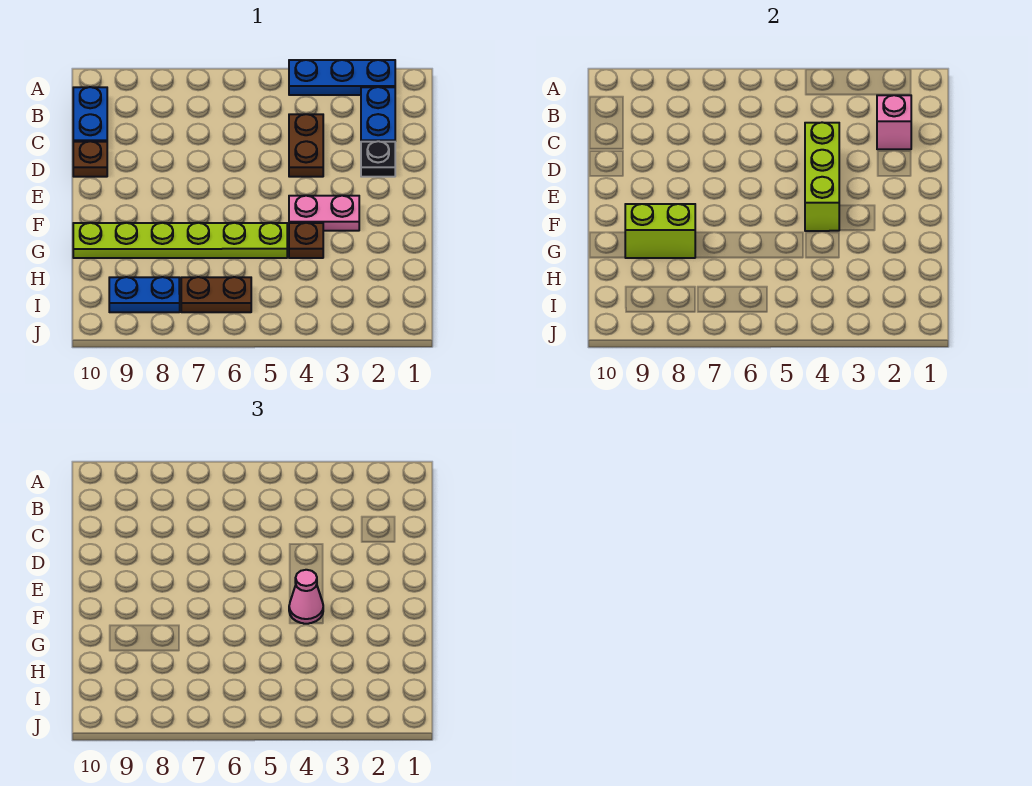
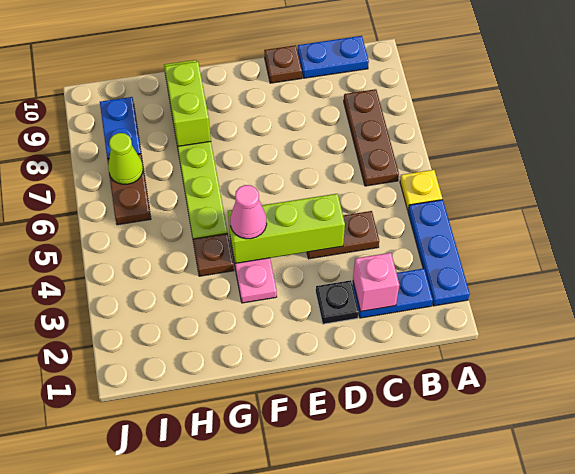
none -> yellow 1x1 plate [400,170,442,210]
none -> brown 1x3 plate [344,89,399,186]
none -> lime 1x1 cone [108,133,143,184]

